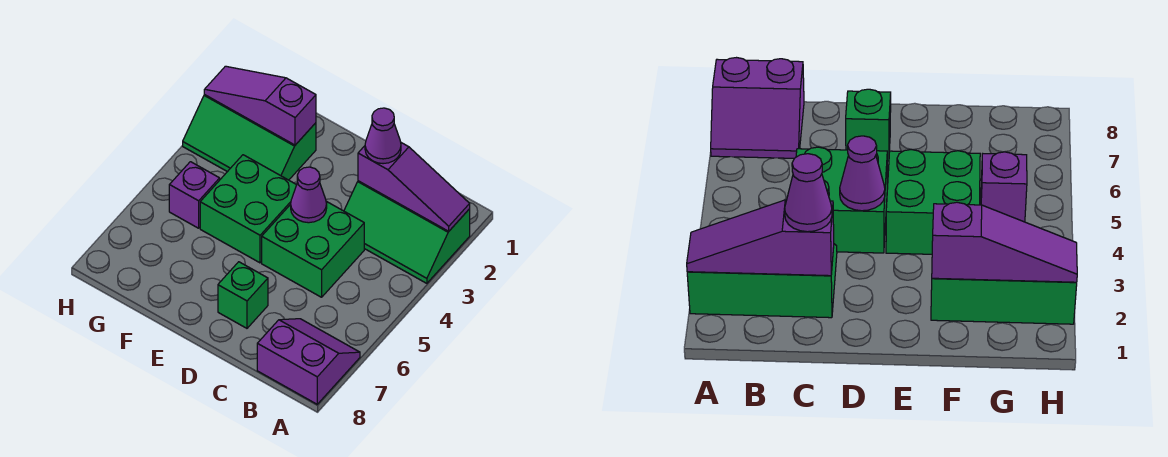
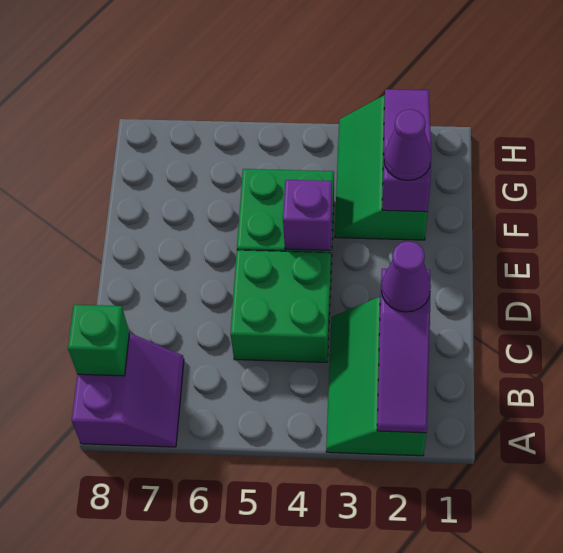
purple 1x1 cone [291,167,327,223] -> purple 1x1 cone moved to [384,109,431,180]
green 1x1 brick [218,262,268,328] -> green 1x1 brick moved to [68,305,129,376]
purple 1x1 brick [169,162,220,228] -> purple 1x1 brick moved to [283,180,332,250]

